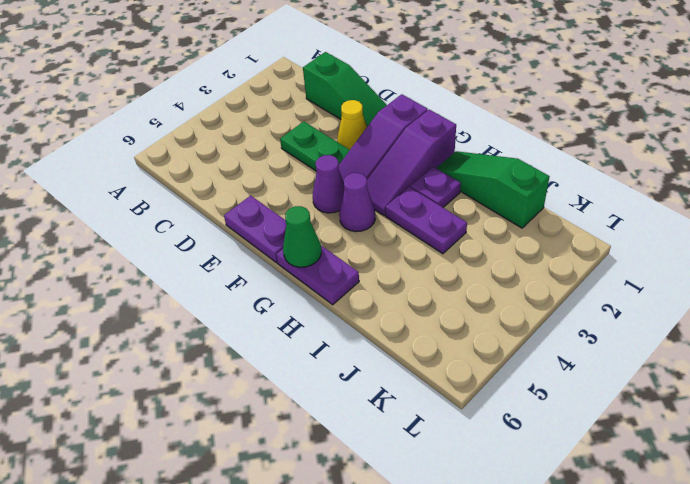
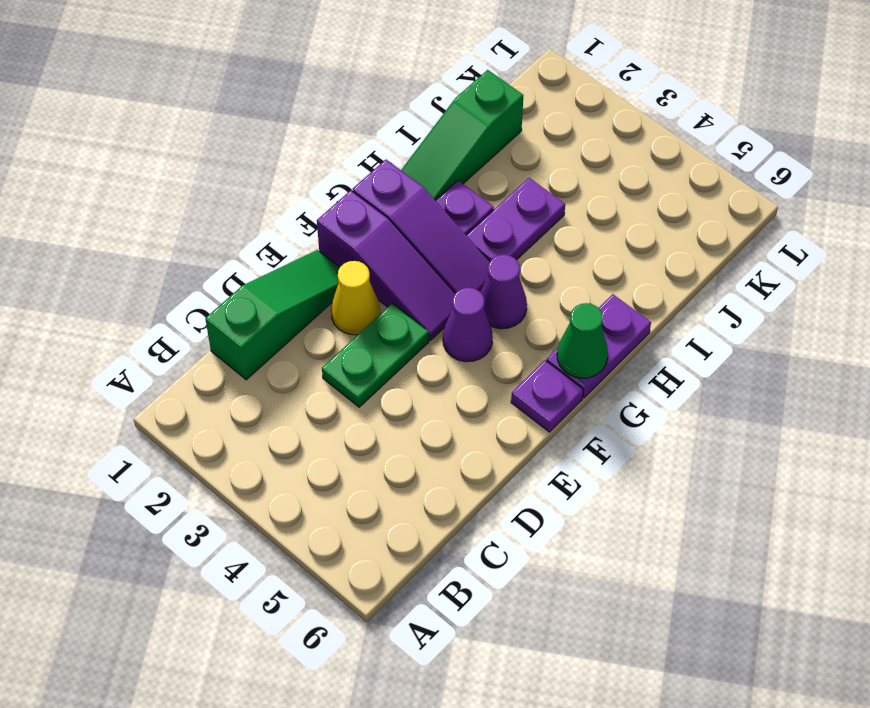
purple 1x2 plate [224,196,286,263] -> purple 1x1 plate [511,360,583,432]

